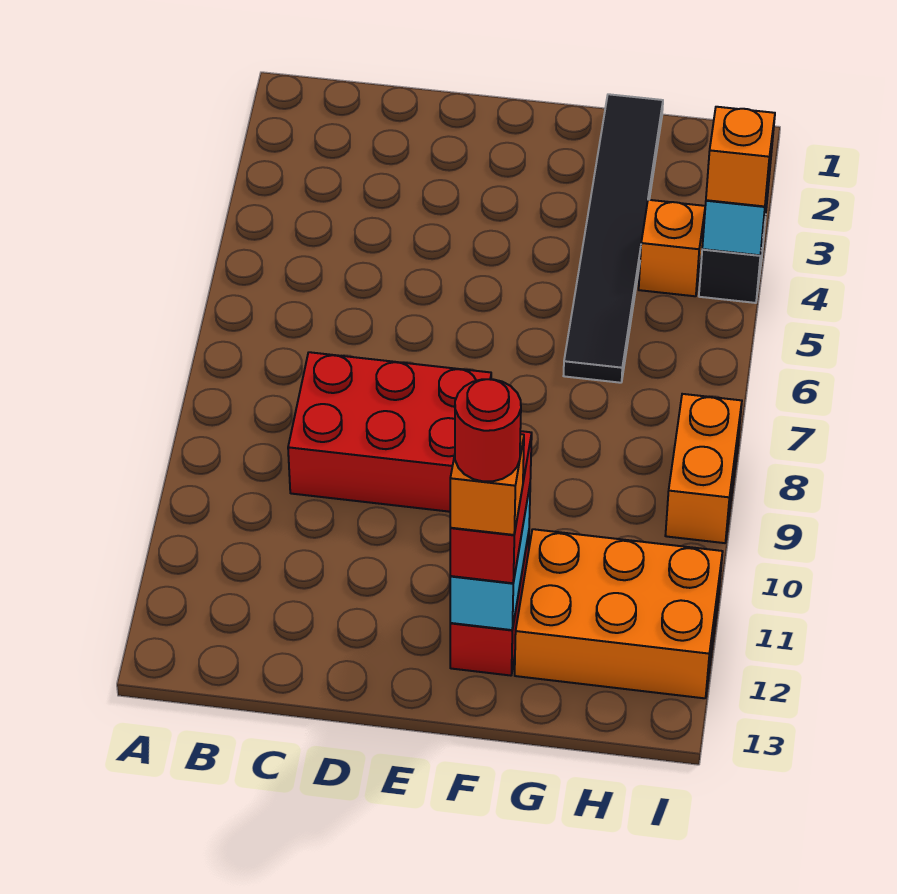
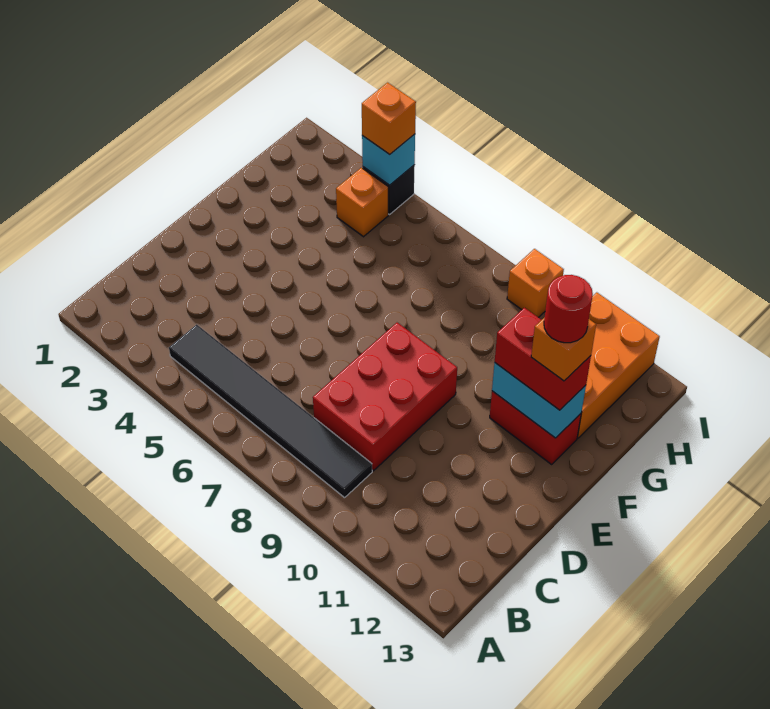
black 1x6 tile [564,94,663,383] -> black 1x6 tile moved to [169,324,372,498]
orange 1x2 brick [665,394,742,543] -> orange 1x1 brick [507,249,564,317]

